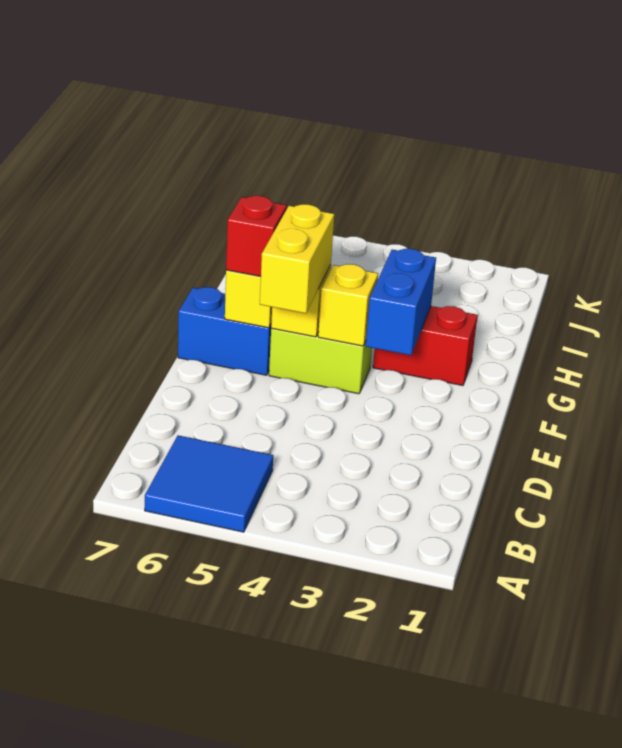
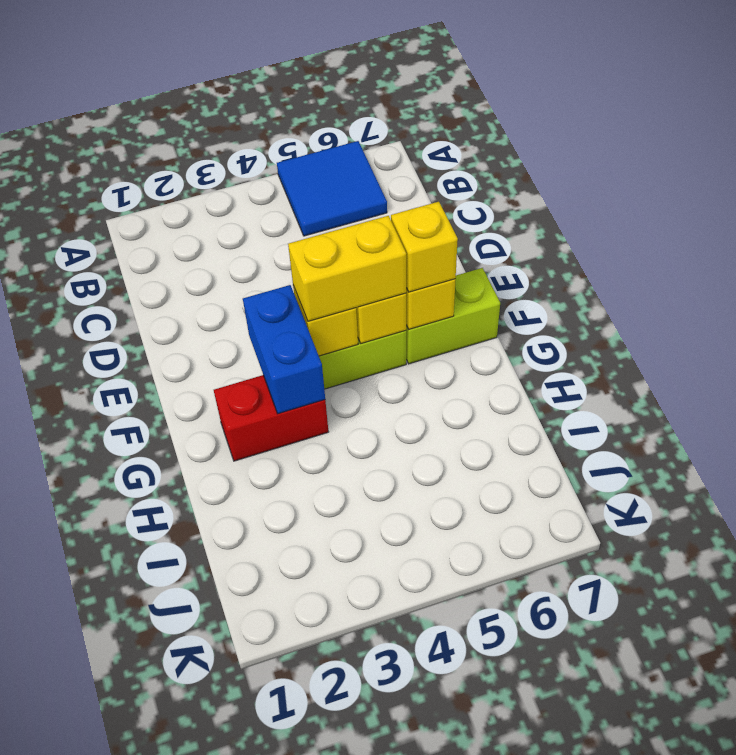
yellow 1x2 brick [260,204,334,313] -> yellow 1x2 brick turned to [288,216,407,321]
blue 1x2 brick [178,287,271,375] -> lime 1x2 brick [406,268,500,364]
red 1x1 brick [226,196,287,277] -> yellow 1x1 brick [391,202,458,292]

